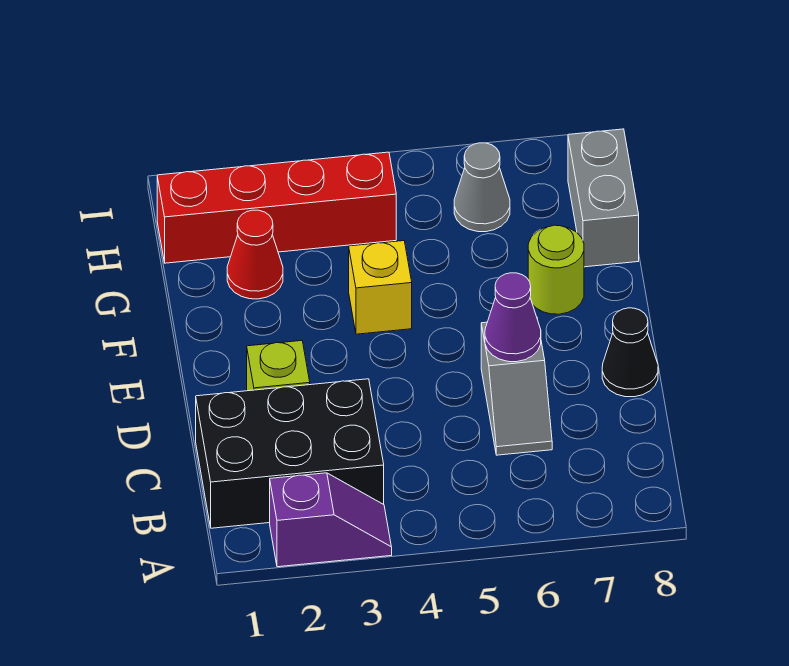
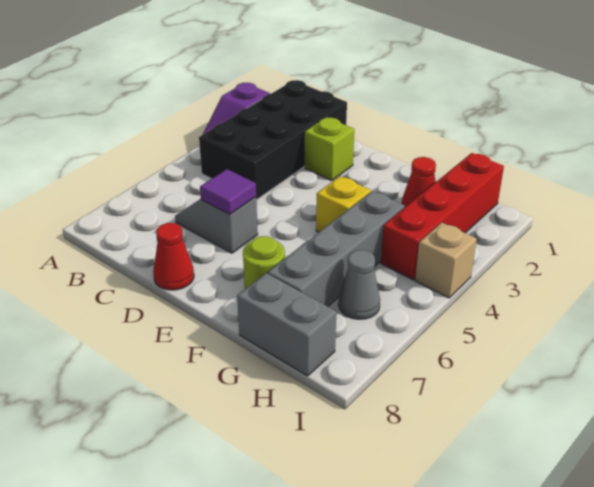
black 2x3 brick [196,379,384,528] -> black 2x4 brick [199,80,347,200]
purple 1x1 cone [485,273,541,362] -> purple 1x1 tile [200,169,256,214]
black 1x1 cone [602,308,658,397] -> red 1x1 cone [153,223,194,290]
none -> grey 1x4 brick [268,191,405,307]
none -> tan 1x1 brick [415,223,477,298]

